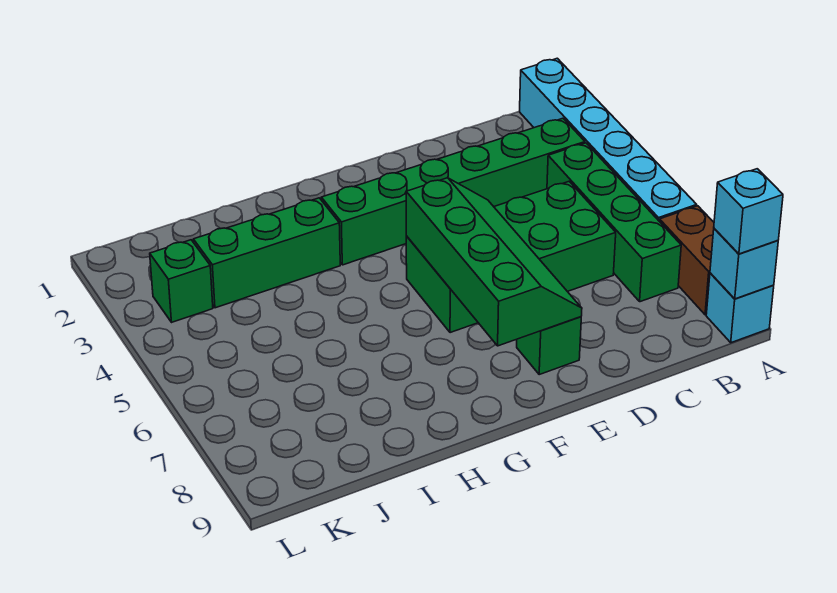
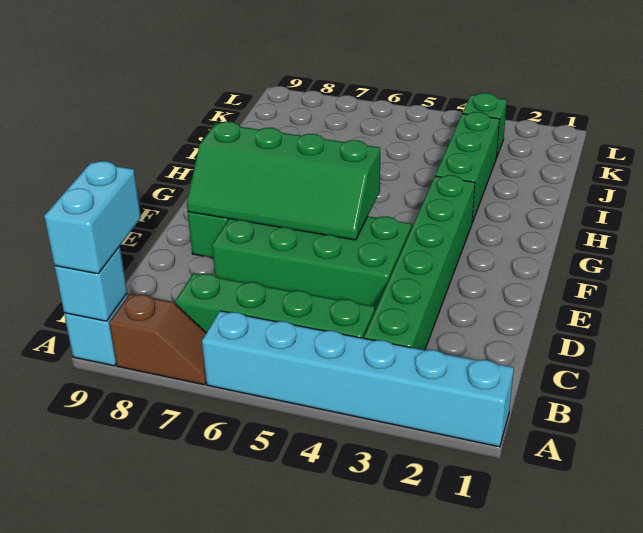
brown 1x2 brick [659,206,714,315] -> brown 1x2 slope [109,294,206,385]
cyan 1x1 brick [714,169,783,254] -> cyan 1x2 brick [44,161,141,274]
green 2x4 brick [406,182,616,333] -> green 2x4 brick turned to [212,216,412,310]

